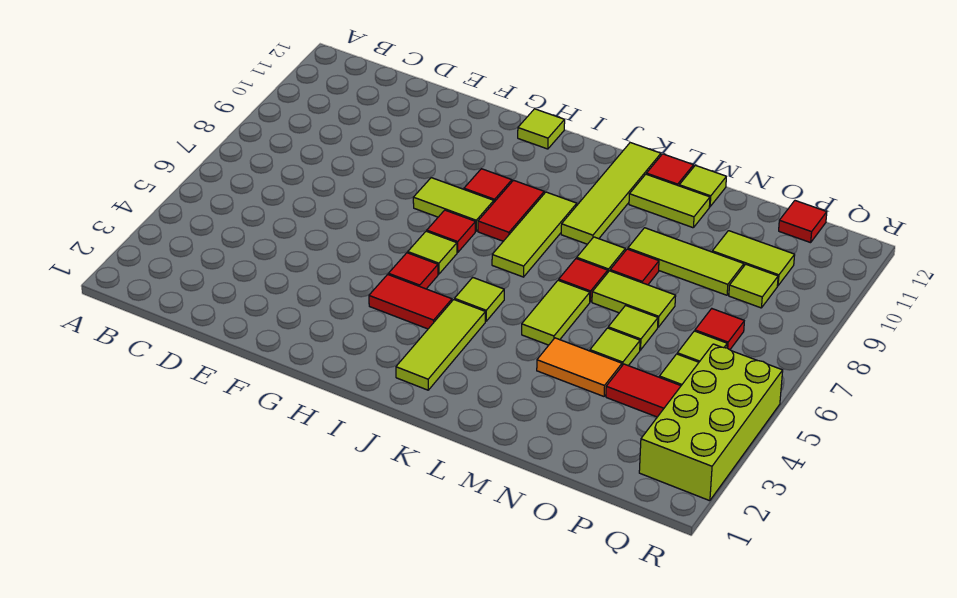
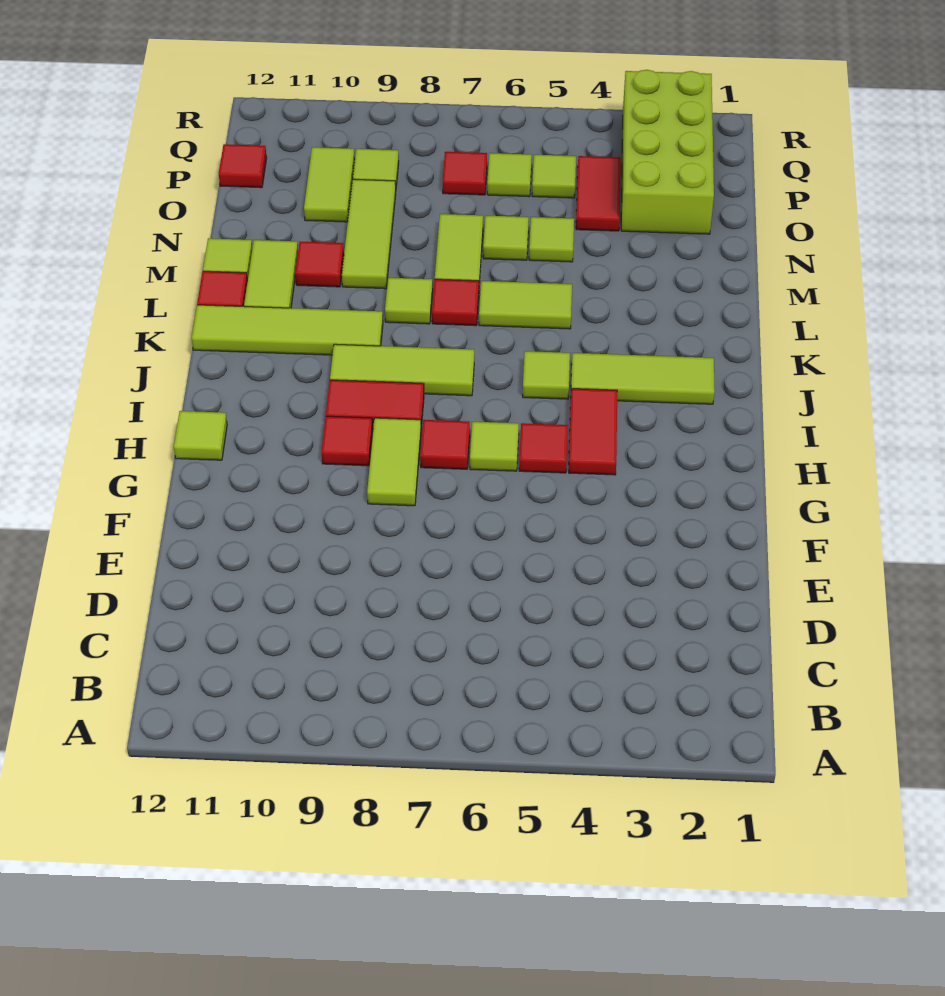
orange 1x2 tile [537,338,622,396] -> none
red 1x1 tile [610,249,659,285] -> red 1x1 tile moved to [295,242,344,287]
lime 2x4 brick [639,344,783,501] -> lime 2x4 brick turned to [621,70,714,234]

